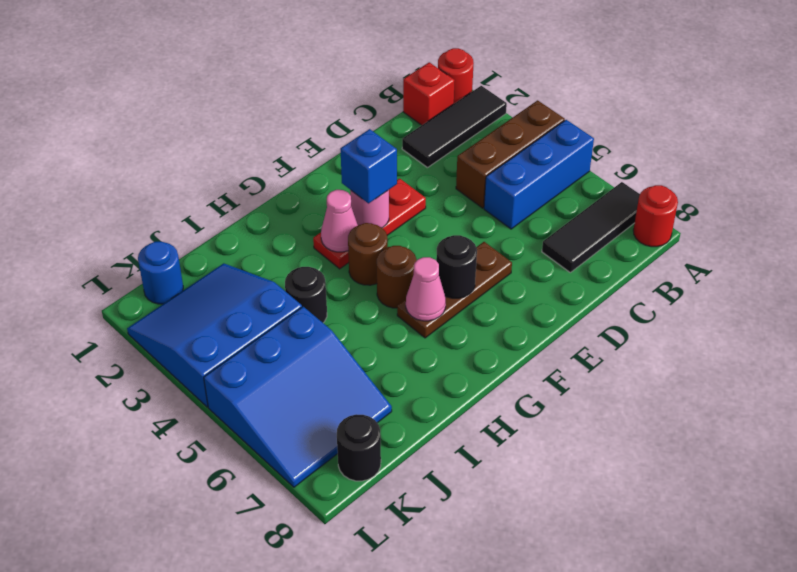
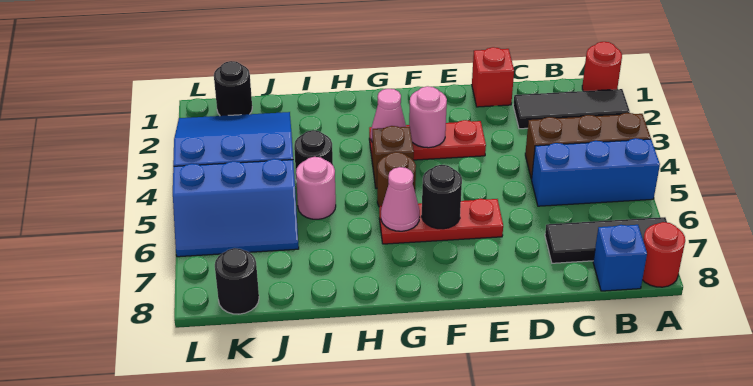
red 1x1 brick [403,62,455,125] -> red 1x1 brick moved to [472,47,514,107]
brown 1x3 plate [397,242,512,338] -> red 1x3 plate [379,199,503,244]
blue 1x1 brick [340,129,397,203] -> blue 1x1 brick moved to [593,225,647,291]
brown 1x1 round brick [348,223,387,285] -> brown 1x1 brick [372,126,414,189]
none -> pink 1x1 round brick [296,157,336,219]
blue 3x3 slope [204,307,392,487] -> blue 2x3 slope [173,159,299,257]
blue 1x1 round brick [138,242,183,304] -> black 1x1 round brick [214,61,252,116]

